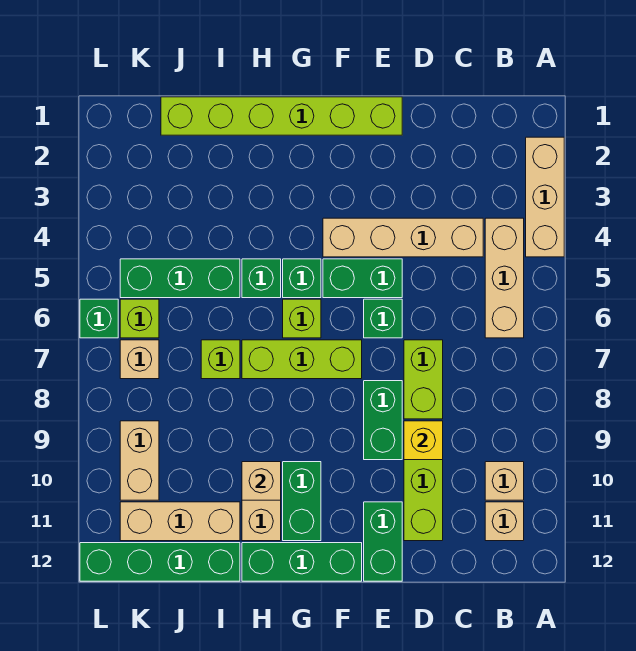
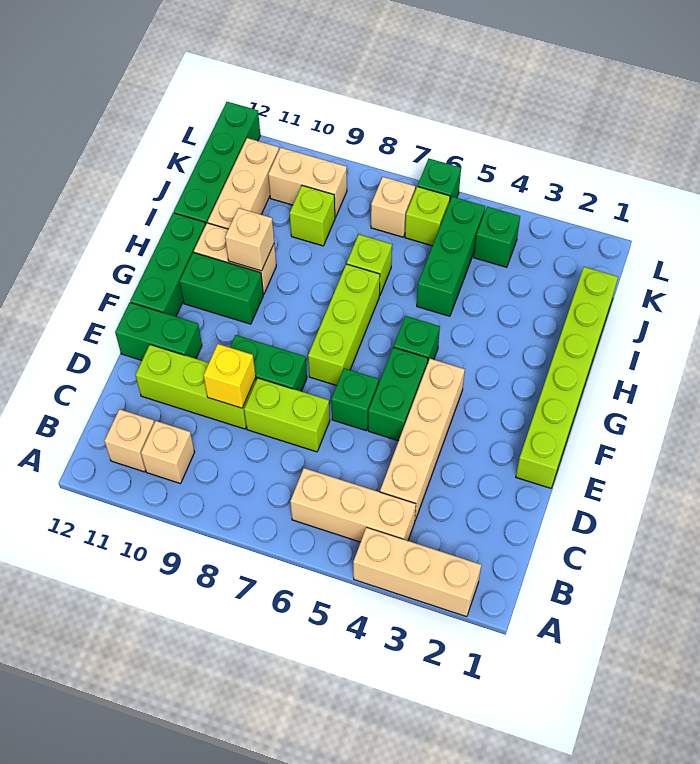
lime 1x1 brick [283,299,321,338] -> lime 1x1 brick moved to [290,185,335,246]
green 1x1 brick [242,259,281,298] -> green 1x1 brick moved to [474,207,520,267]

